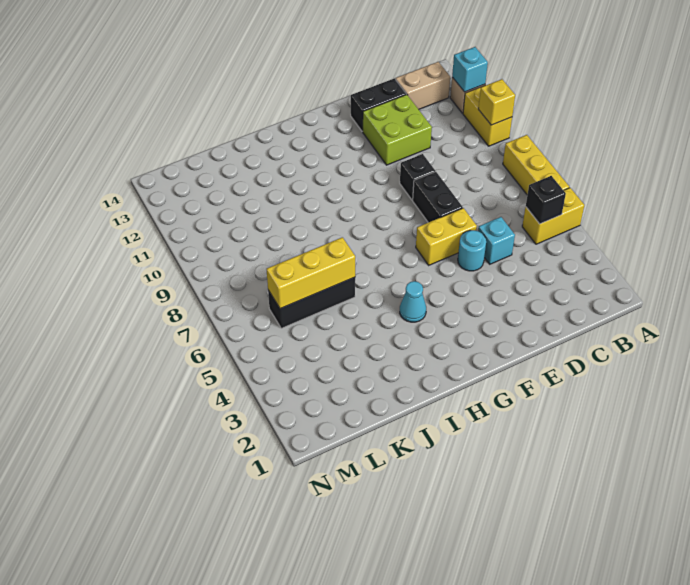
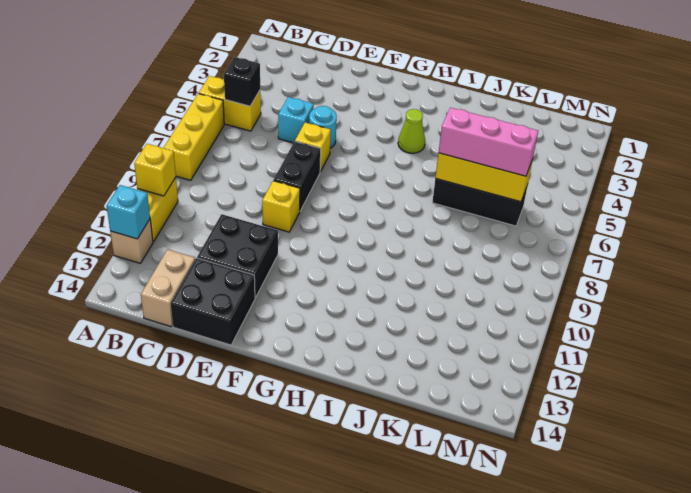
tan 1x2 brick [396,62,450,109] -> tan 1x2 brick turned to [141,249,195,327]
lime 2x2 brick [363,94,432,165] -> black 2x2 brick [197,214,278,298]
black 1x2 brick [351,78,406,131] -> black 2x2 brick [171,258,255,345]
yellow 1x2 brick [416,208,477,265] -> yellow 1x1 brick [295,123,331,172]
black 1x1 brick [400,154,435,200] -> yellow 1x1 brick [262,181,300,232]
cyan 1x1 cone [400,281,426,322] -> lime 1x1 cone [398,109,425,153]
none -> pink 1x3 brick [439,107,538,176]

